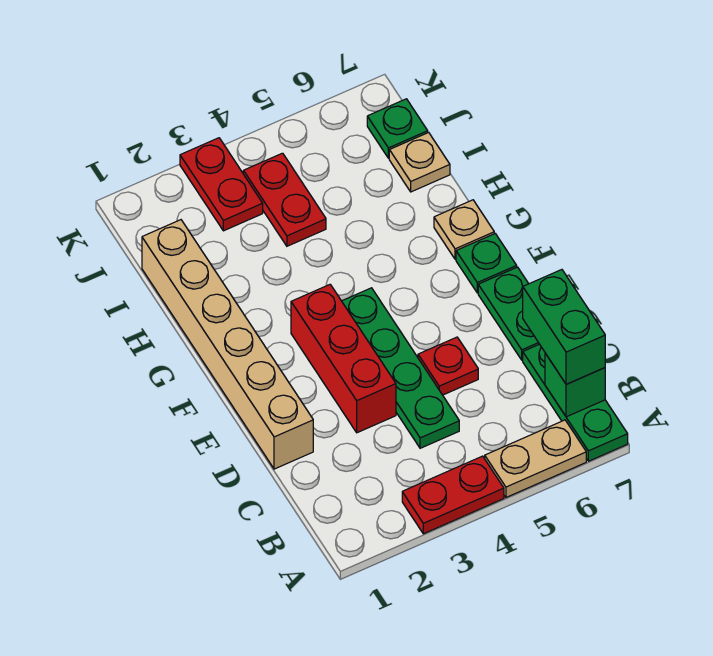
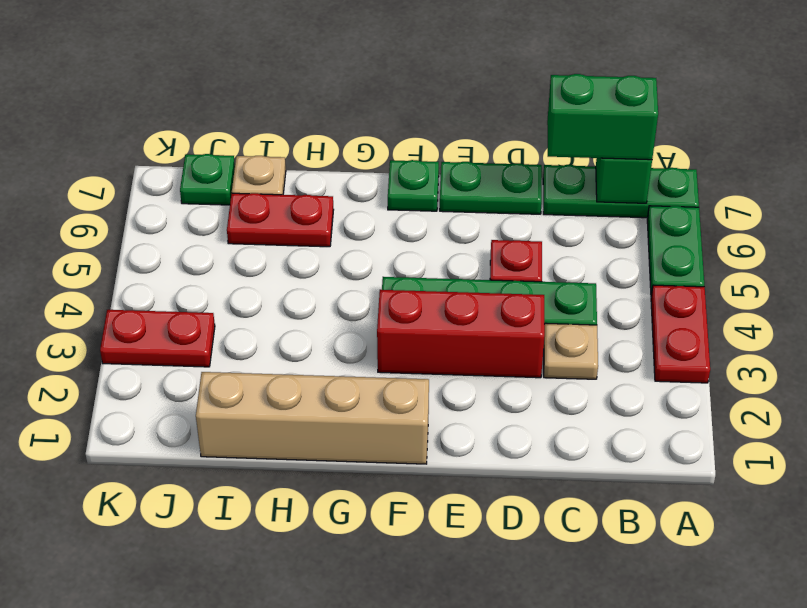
tan 1x2 plate [485,420,586,497] -> green 1x2 plate [647,206,704,295]
tan 1x6 brick [142,220,313,469] -> tan 1x4 brick [196,372,429,464]
tan 1x1 plate [434,200,494,259] -> tan 1x1 plate moved to [544,323,598,379]
red 1x2 plate [243,153,326,246] -> red 1x2 plate moved to [227,193,334,247]

